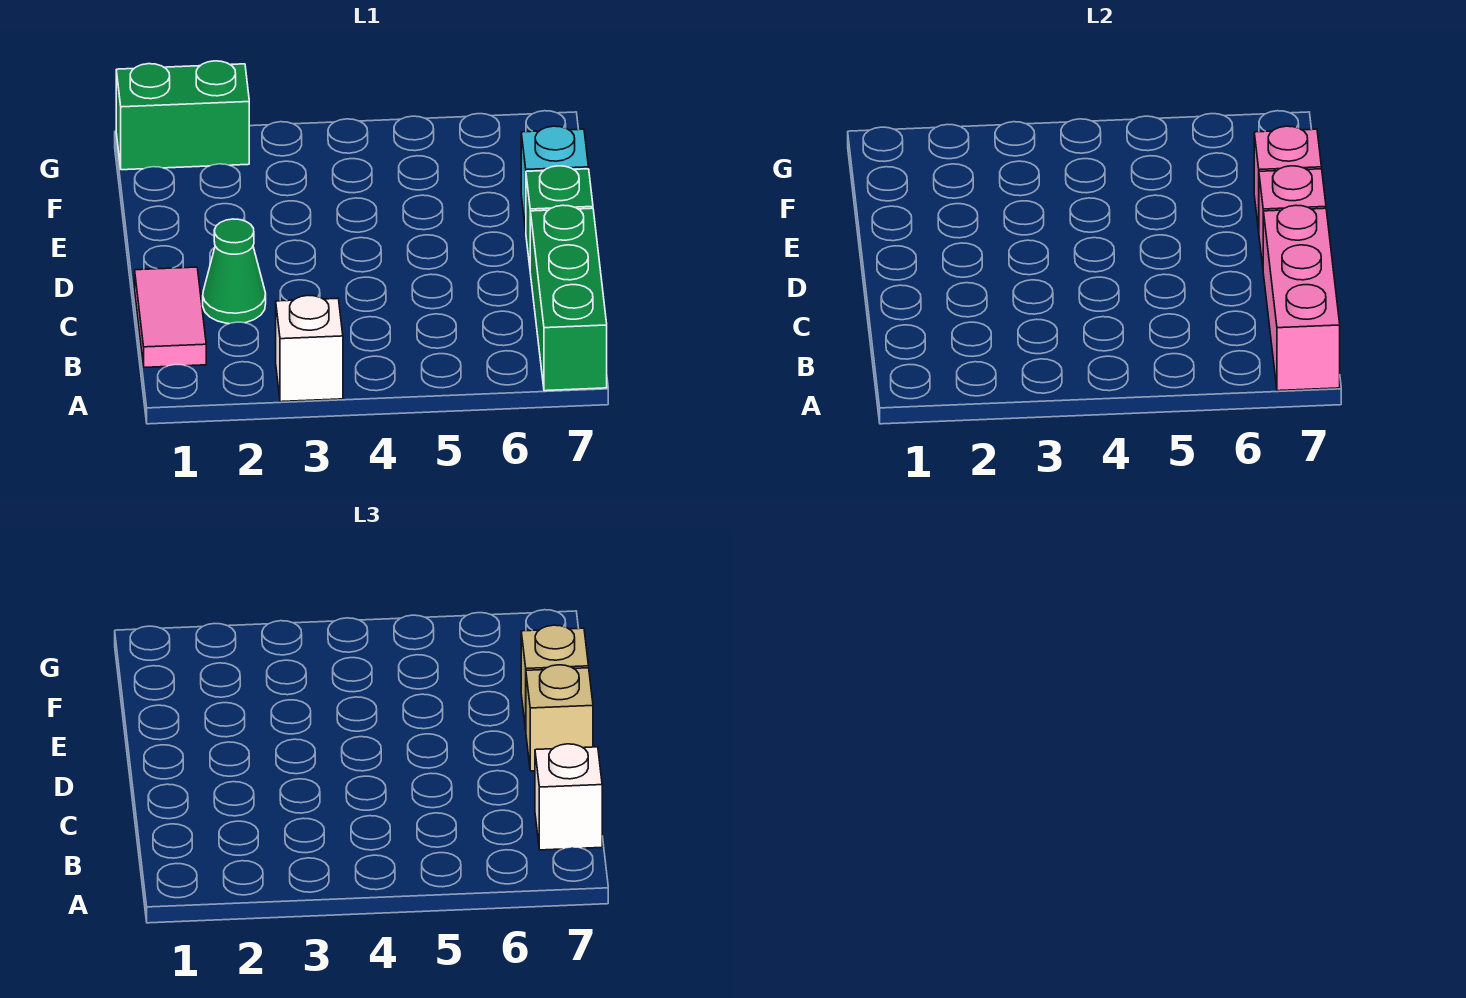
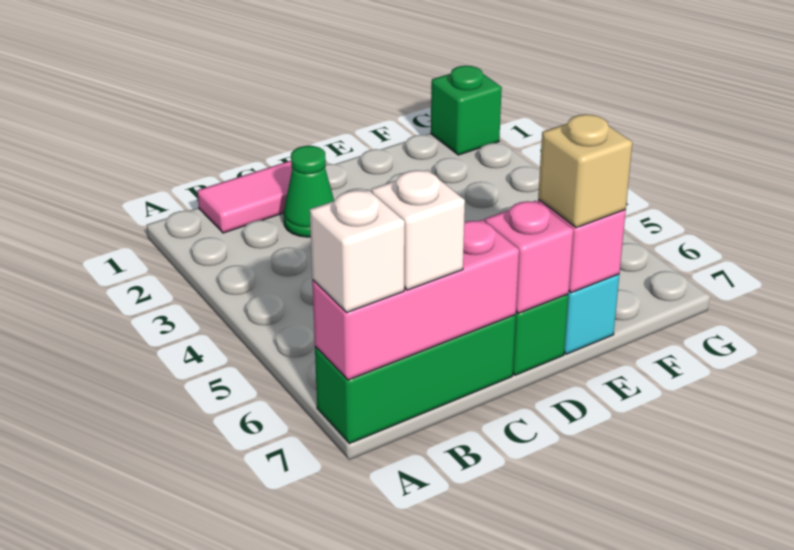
white 1x1 brick [276,296,343,402] -> white 1x1 brick moved to [310,190,405,313]
tan 1x1 brick [526,665,593,771] -> none
green 1x2 brick [116,61,249,170] -> green 1x1 brick [431,66,502,155]

